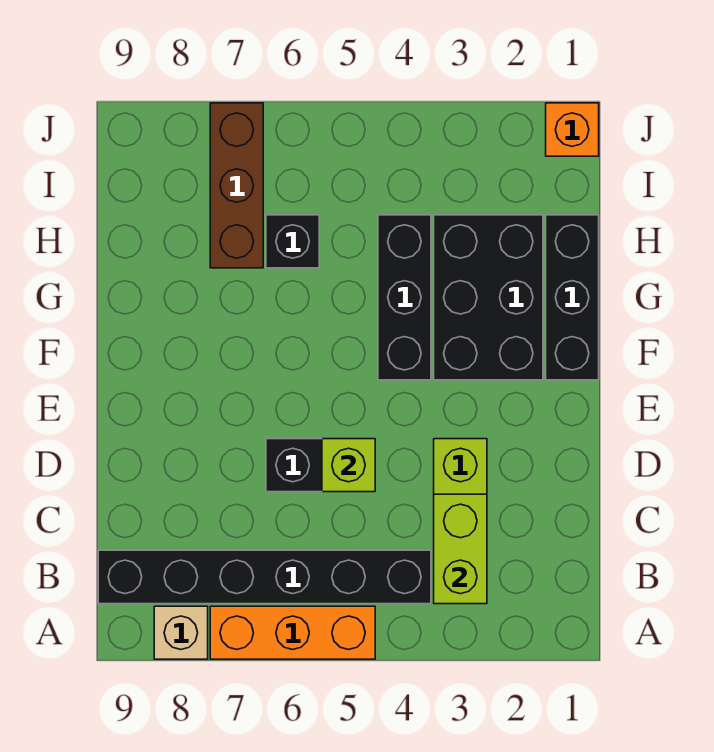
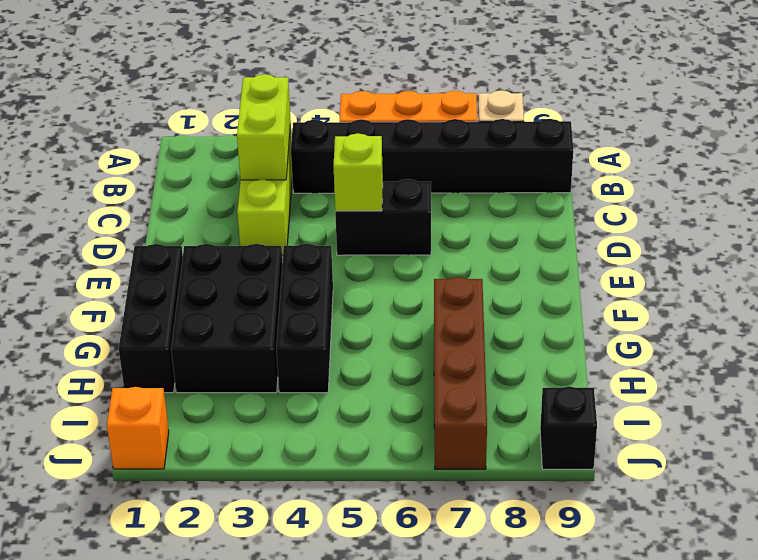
black 1x1 brick [266,215,319,268] -> black 1x1 brick moved to [540,386,597,469]
brown 1x3 brick [210,103,263,268] -> brown 1x4 brick [434,277,487,469]

